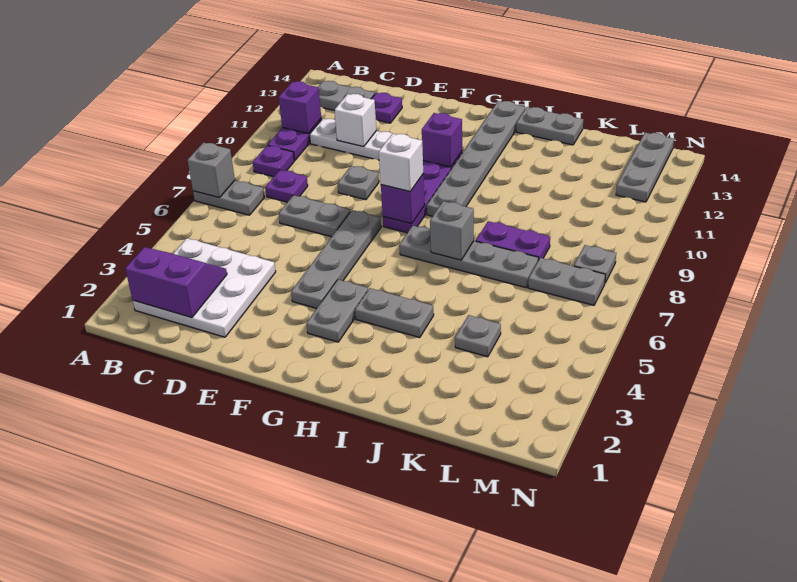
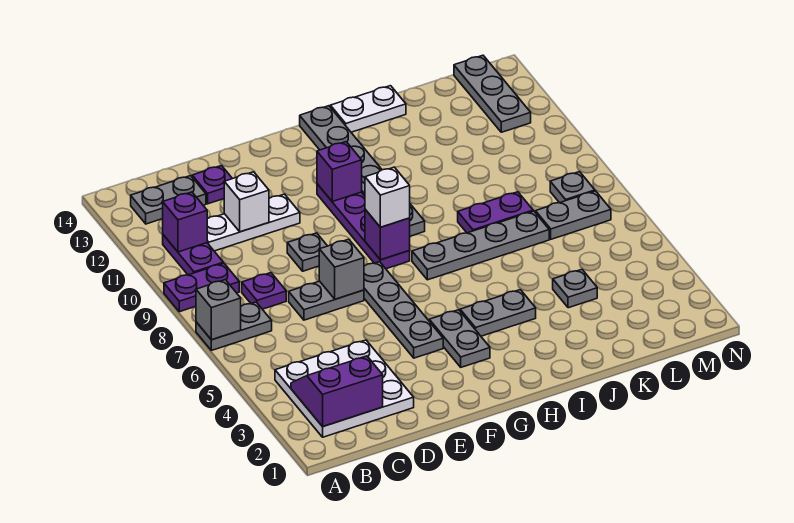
purple 1x1 plate [253,145,294,177] -> purple 1x2 plate [164,263,239,312]
grey 1x1 brick [430,201,474,260] -> grey 1x1 brick moved to [319,239,364,299]
grey 1x2 plate [516,107,583,145] -> white 1x2 plate [330,86,406,132]

